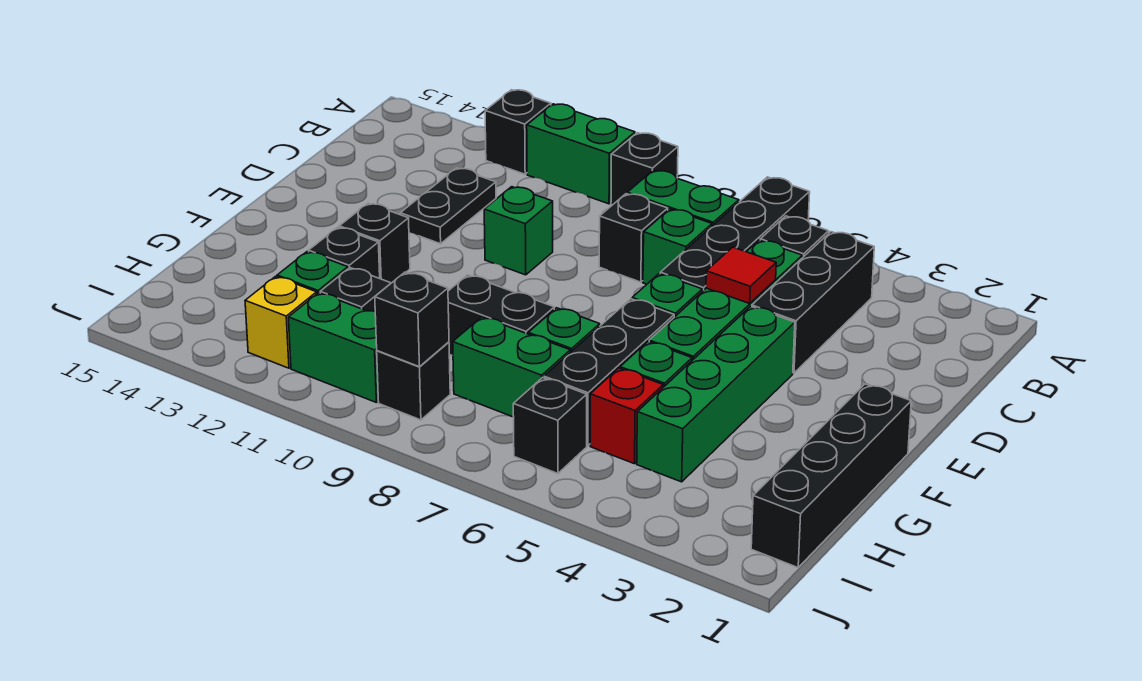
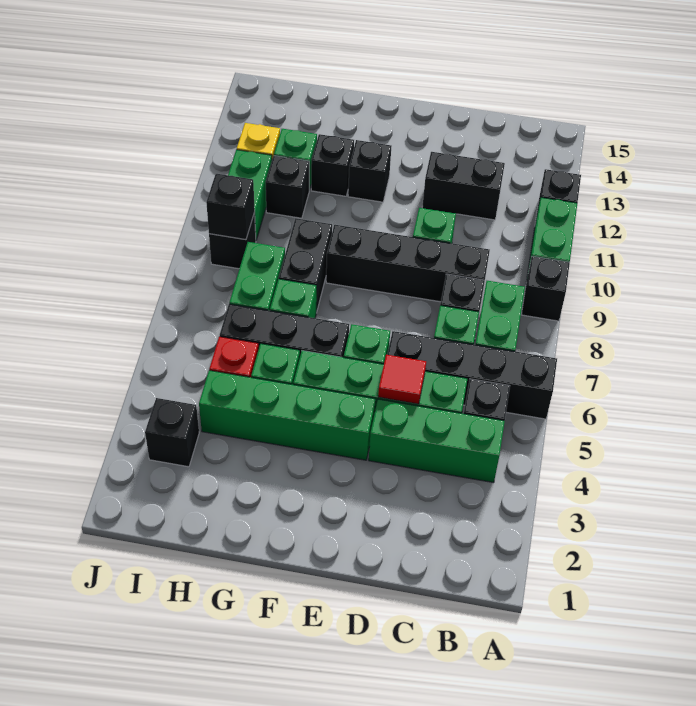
black 1x3 brick [752,232,874,373] -> green 1x3 brick [369,399,505,483]
black 1x2 plate [400,168,496,244] -> black 1x2 brick [422,152,505,220]
black 1x4 brick [751,384,911,567] -> black 1x4 brick moved to [326,225,490,302]
black 1x1 brick [513,378,587,474] -> black 1x1 brick moved to [145,398,199,467]

